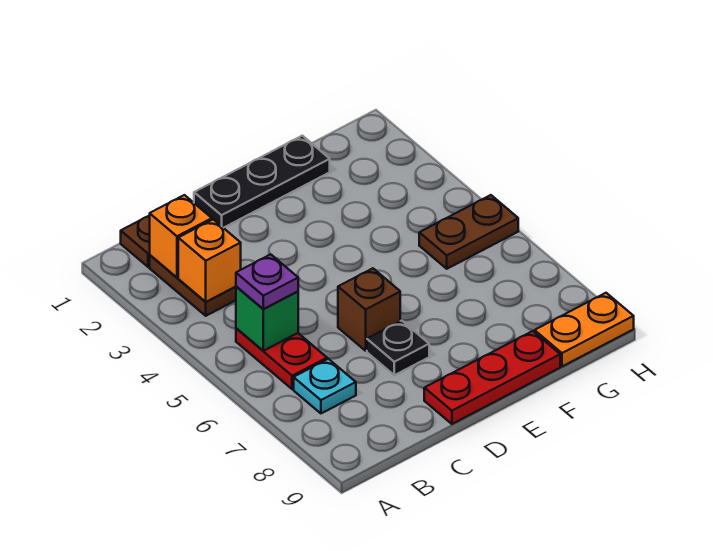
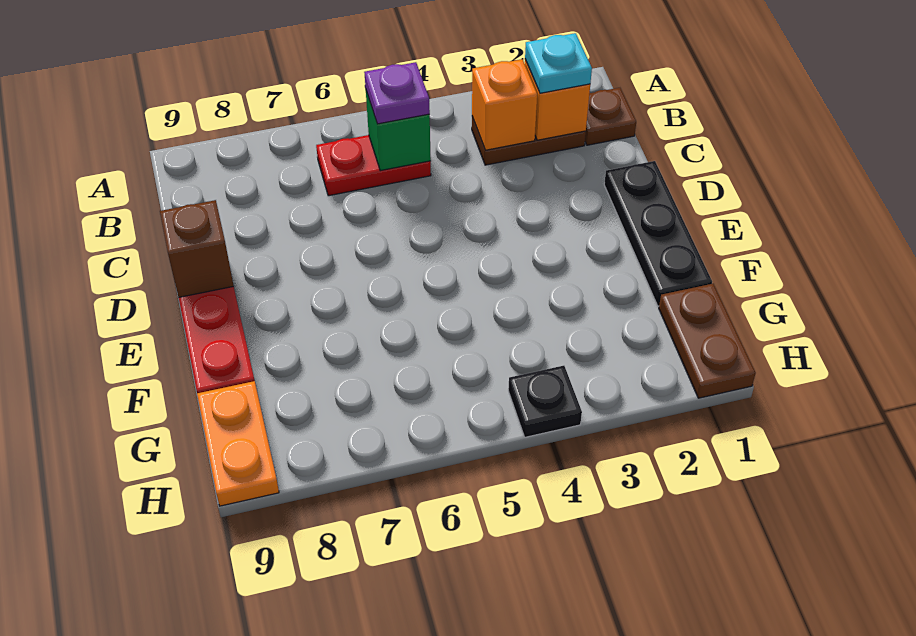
cyan 1x1 plate [294,359,356,413] -> cyan 1x1 plate moved to [525,33,592,93]
brown 1x1 brick [338,268,400,351] -> brown 1x1 brick moved to [160,200,234,297]
black 1x1 plate [367,321,429,375] -> black 1x1 plate moved to [508,366,582,437]
brown 1x2 plate [419,195,518,269] -> brown 1x2 plate moved to [659,284,756,398]

